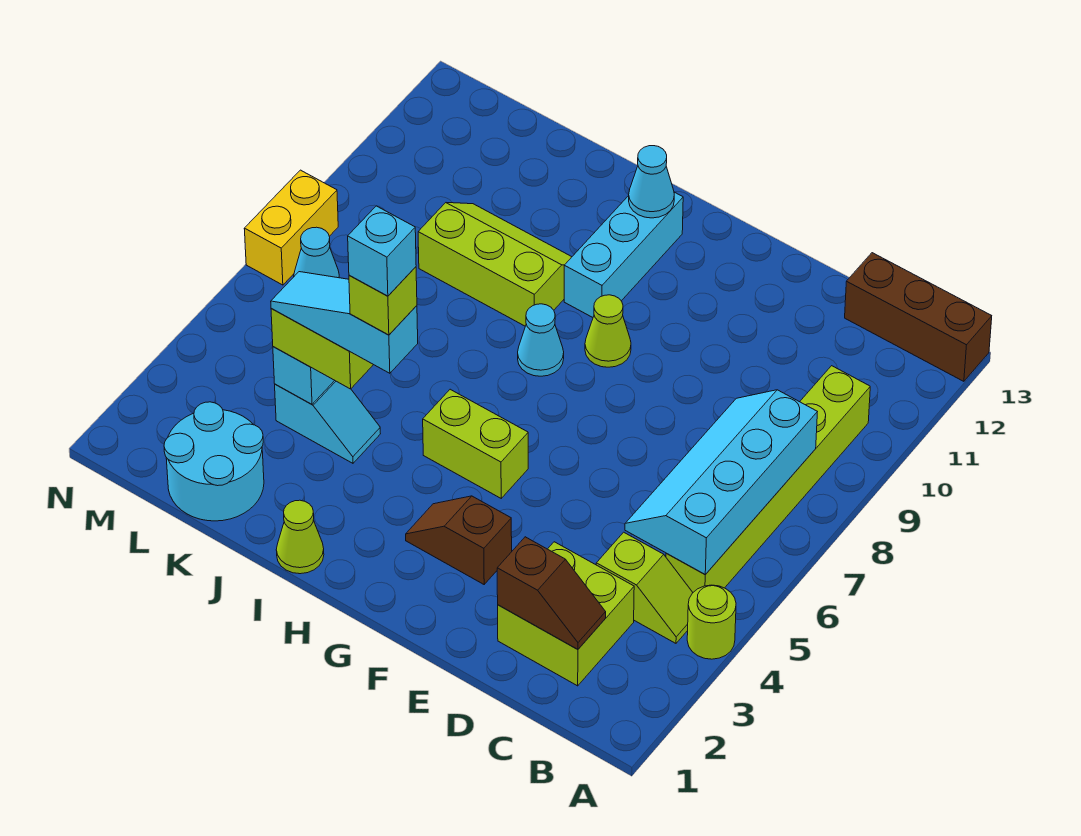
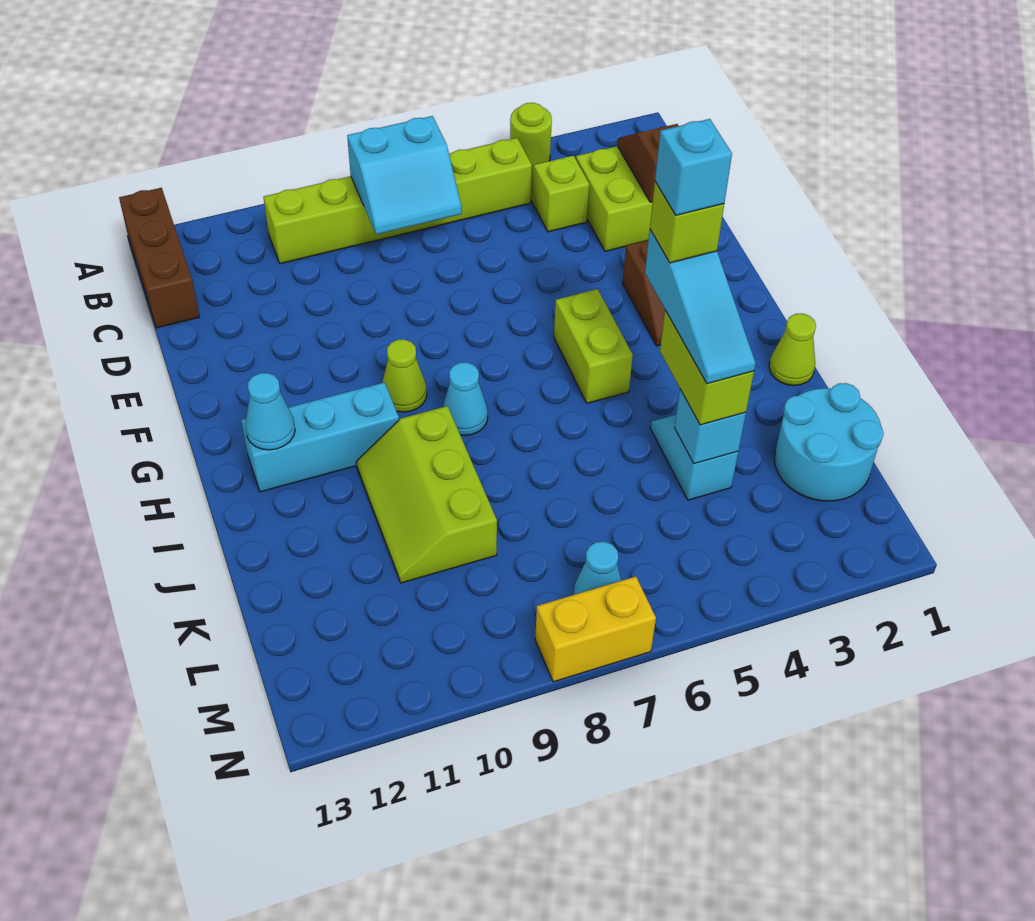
cyan 2x4 slope [625,390,817,575] -> cyan 2x2 slope [347,116,462,235]

